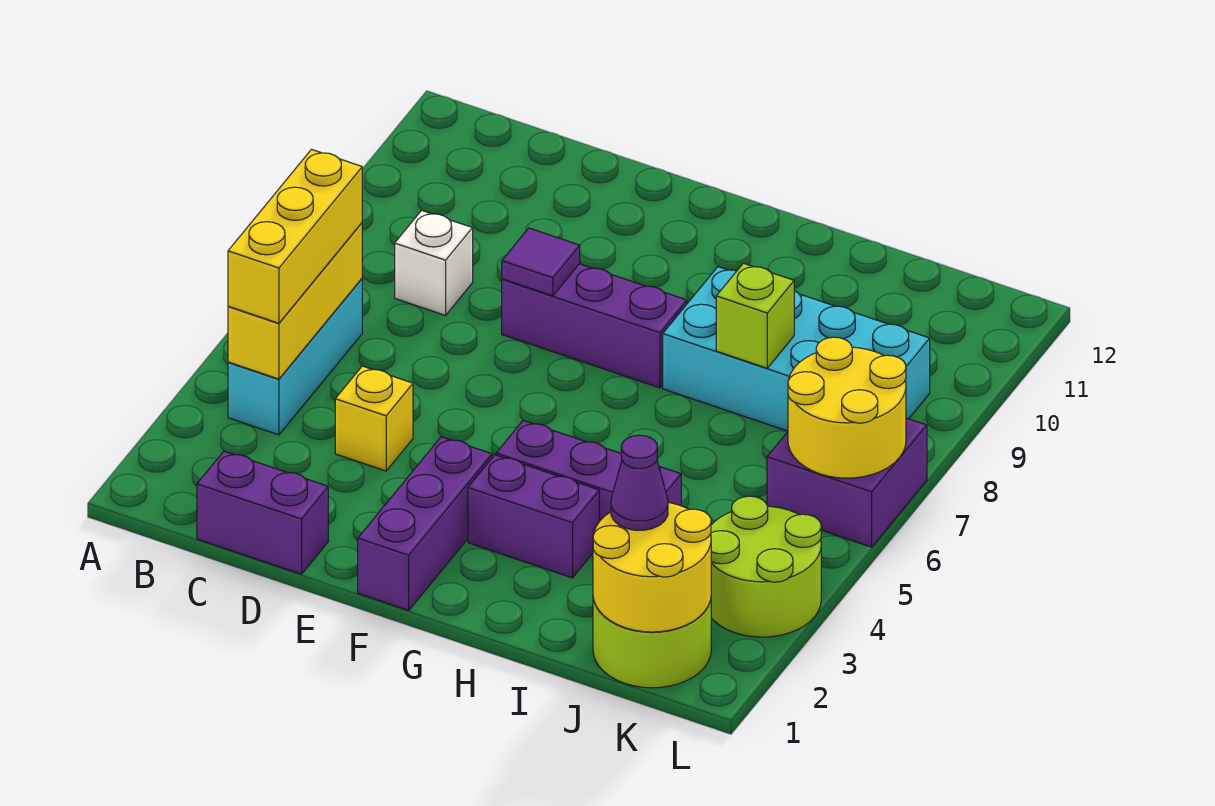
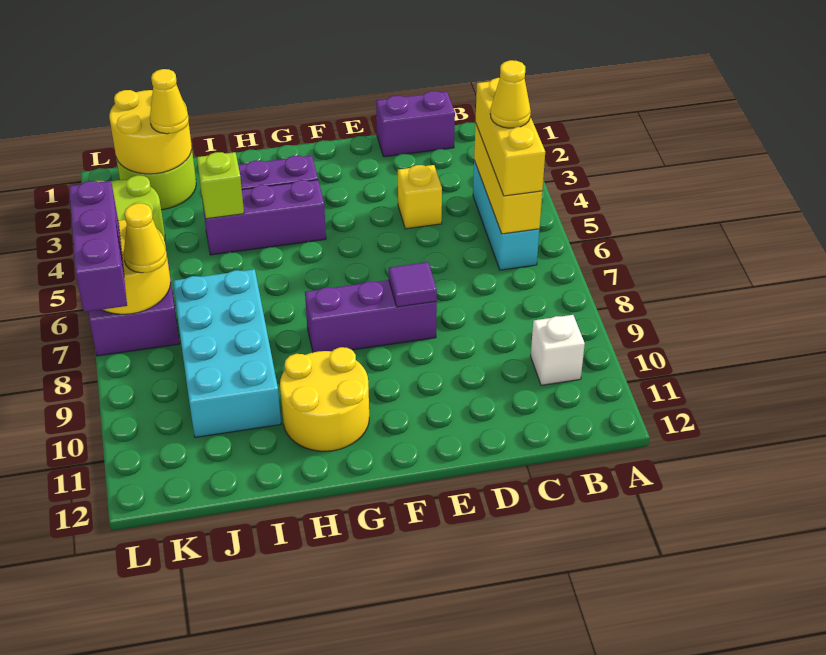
none -> yellow 1x1 cone [490,60,531,128]
white 1x1 brick [395,210,473,315] -> white 1x1 brick moved to [531,315,585,385]
purple 1x3 brick [358,437,492,610] -> purple 1x3 brick moved to [69,181,127,312]
none -> yellow 2x2 round brick [280,347,369,451]
cyan 2x4 brick [663,267,930,431] -> cyan 2x4 brick turned to [173,269,281,437]
lime 1x1 brick [716,263,794,368] -> lime 1x1 brick moved to [197,152,244,219]
purple 1x1 cone [611,435,668,530] -> yellow 1x1 cone [150,69,189,134]
none -> yellow 1x1 cone [124,203,167,273]

